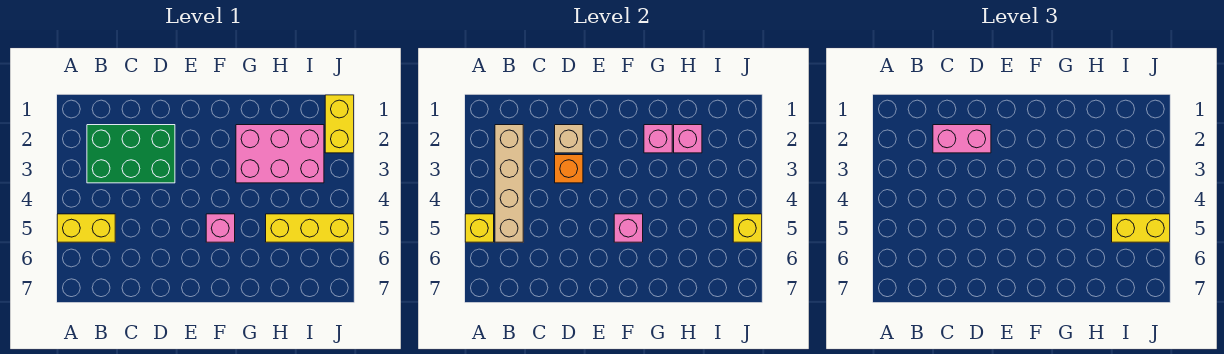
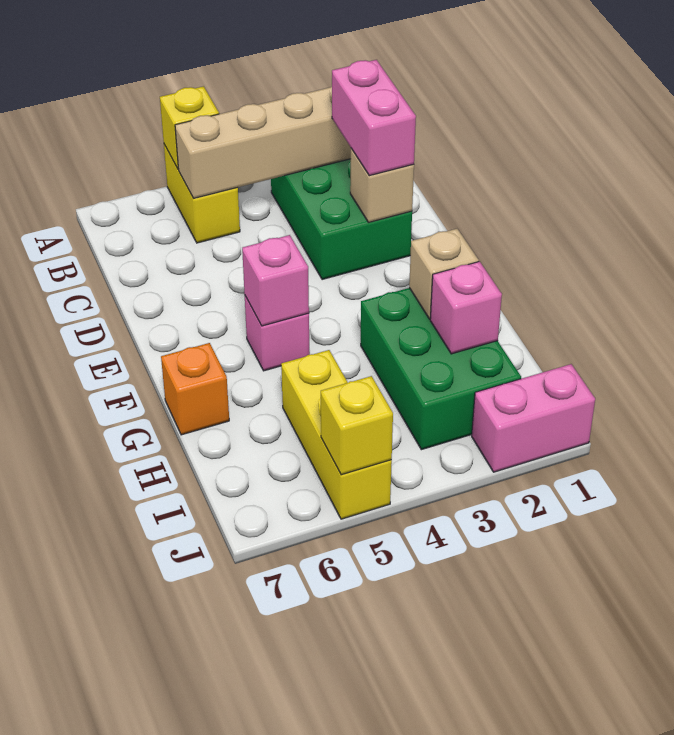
orange 1x1 brick [555,155,583,183] -> orange 1x1 brick moved to [161,343,229,435]
pink 2x3 brick [236,125,324,183] -> green 2x3 brick [361,288,521,450]
pink 1x1 brick [644,125,672,153] -> tan 1x1 brick [409,229,479,319]
yellow 1x2 brick [1112,214,1170,242] -> none
yellow 1x2 brick [325,95,354,153] -> pink 1x2 brick [472,364,595,472]

